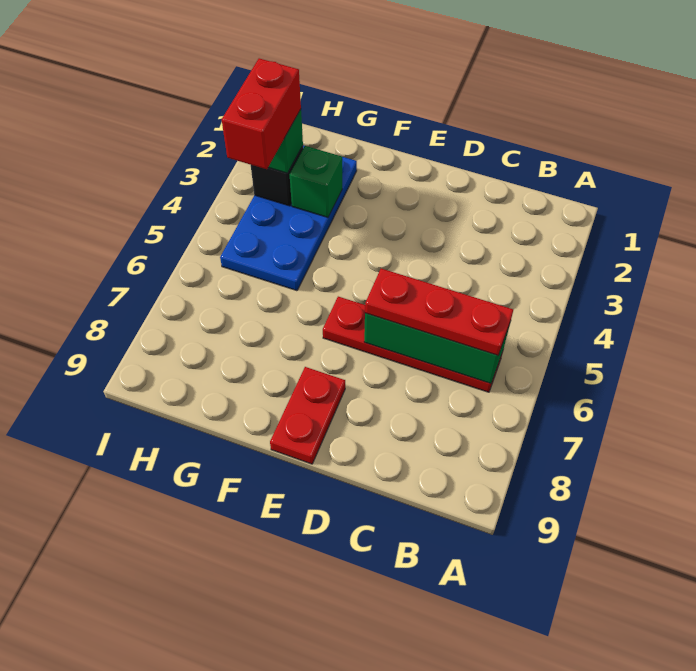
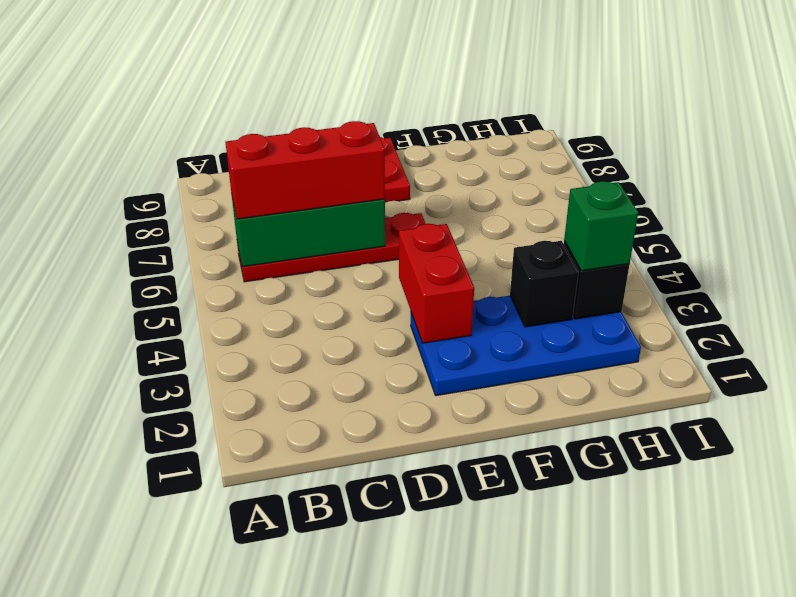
red 1x3 plate [365,269,513,355] -> red 1x3 brick [226,121,385,219]
blue 2x4 plate [220,145,357,291] -> blue 2x4 plate turned to [411,296,641,396]
green 1x1 brick [290,146,342,217] -> black 1x1 brick [510,241,579,327]
red 1x2 brick [222,58,301,169] -> red 1x2 brick moved to [399,224,474,343]

